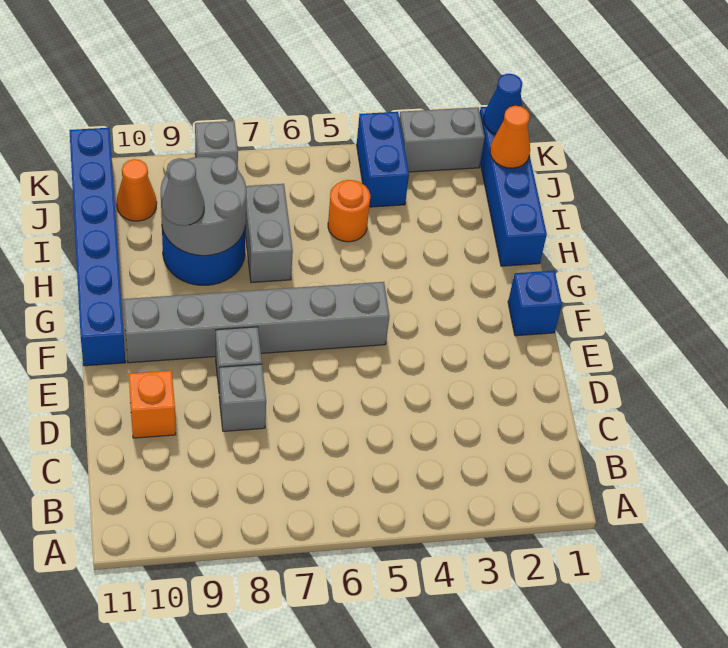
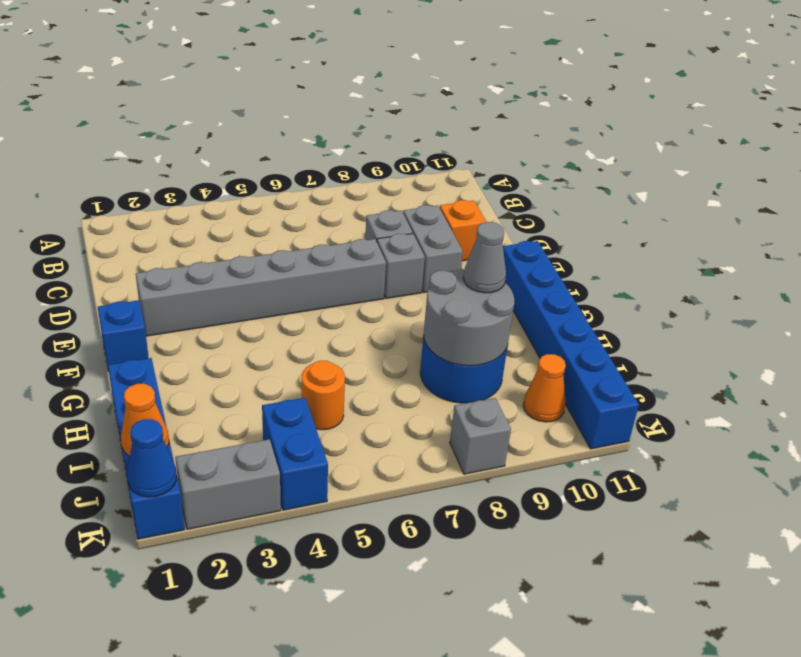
grey 1x6 brick [123,282,390,363] -> grey 1x6 brick moved to [136,239,386,336]
grey 1x2 brick [246,184,293,282] -> grey 1x2 brick moved to [403,205,463,293]

